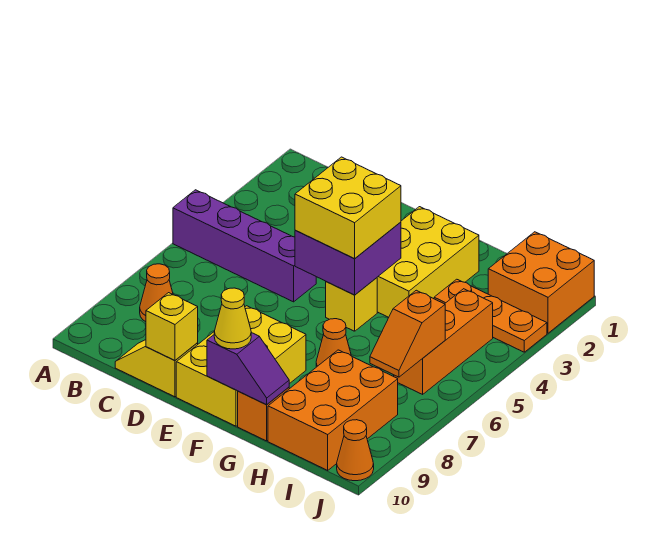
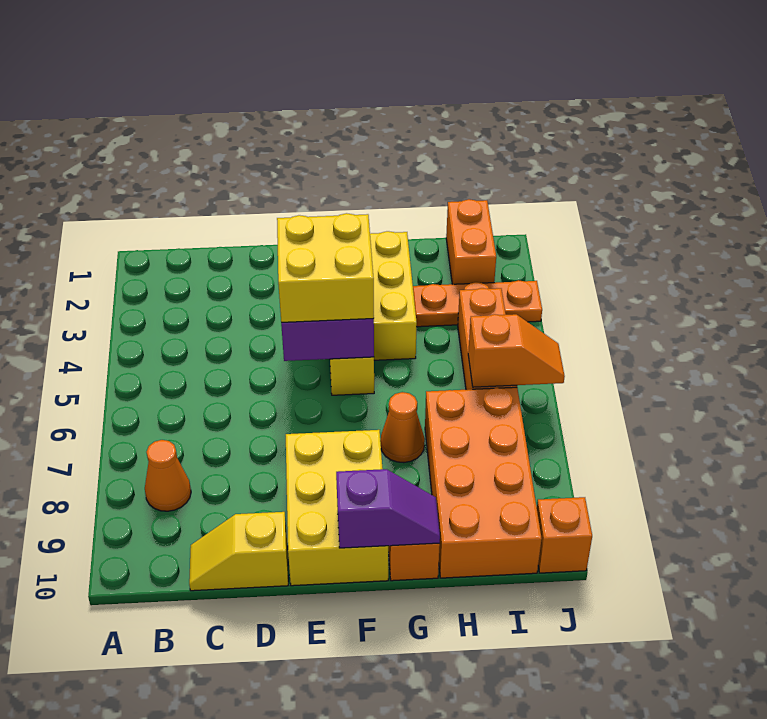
purple 1x4 brick [173,190,316,302] -> none
yellow 1x1 brick [146,293,198,361] -> none
yellow 1x1 cone [214,288,251,349] -> none
orange 2x3 brick [268,350,398,470] -> orange 2x4 brick [425,387,542,578]
orange 2x2 brick [488,232,594,333] -> orange 1x2 brick [446,199,496,284]
orange 1x2 slope [370,290,445,377] -> orange 1x2 slope turned to [468,314,565,387]
orange 1x1 cone [337,420,374,481] -> orange 1x1 brick [537,497,592,573]

